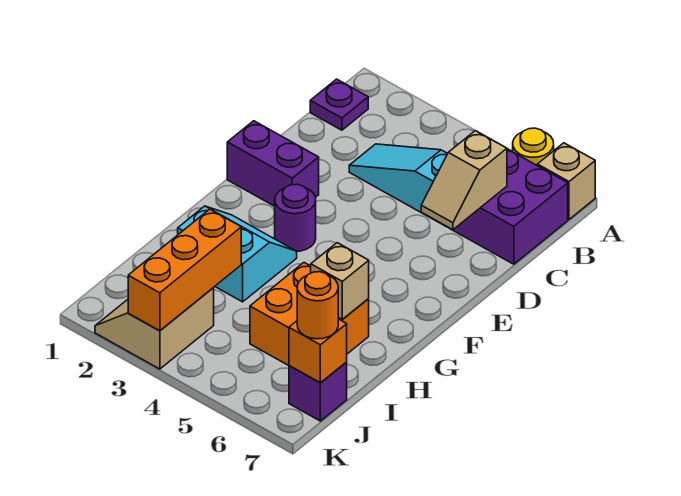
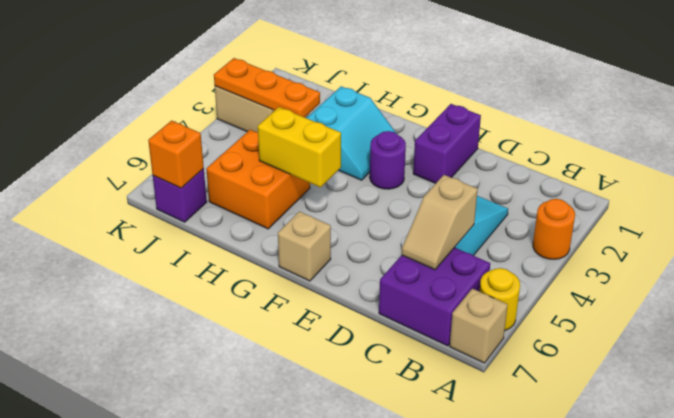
purple 1x1 plate [310,79,368,130] -> none
tan 1x2 slope [421,131,507,230] -> tan 1x2 slope turned to [402,175,478,270]
none -> yellow 1x2 brick [258,107,341,187]
tan 1x1 brick [311,243,369,319] -> tan 1x1 brick moved to [278,211,331,281]
orange 1x3 brick [128,209,241,331] -> orange 1x3 plate [214,58,320,117]
orange 1x1 round brick [297,272,338,339] -> orange 1x1 round brick moved to [533,199,575,259]

